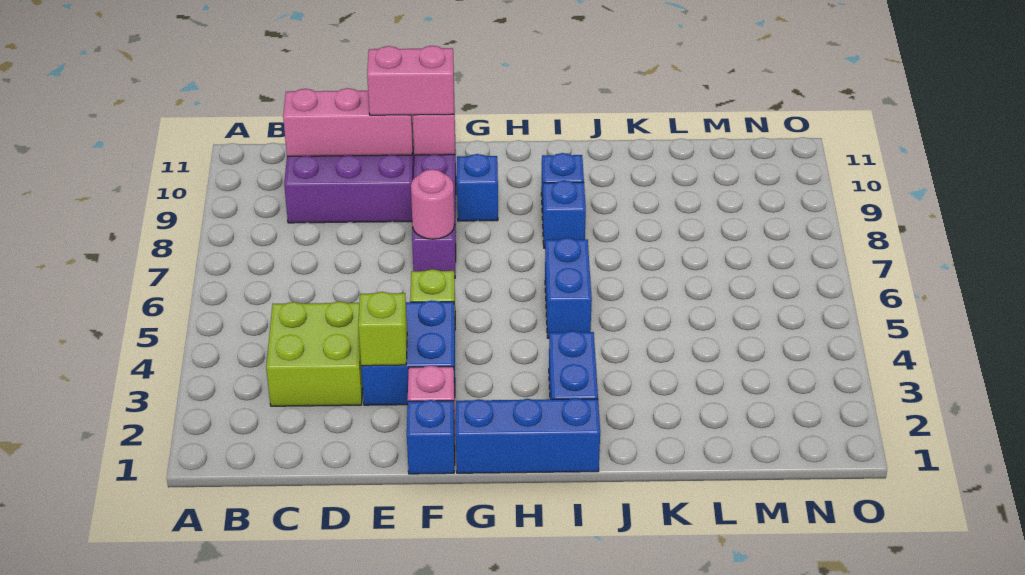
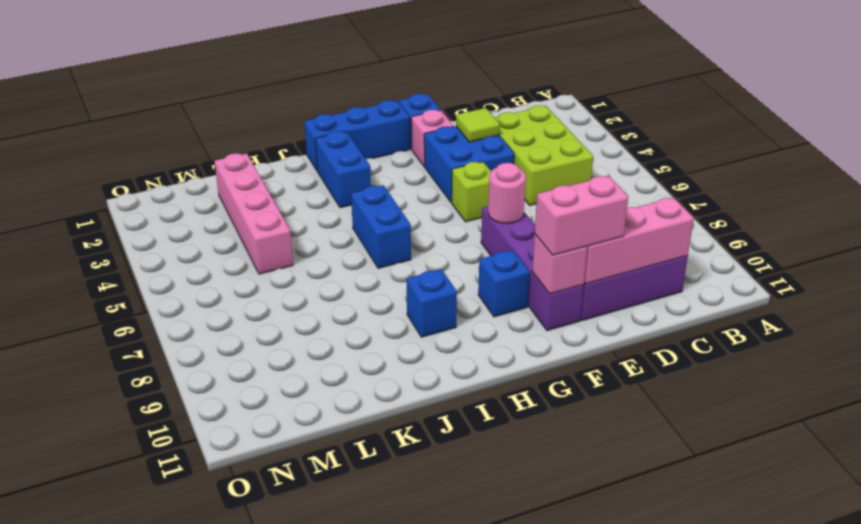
lime 2x2 brick [266,301,363,406] -> lime 2x3 brick [494,105,593,205]
lime 1x1 brick [358,292,407,366] -> lime 1x1 tile [456,108,500,142]
blue 1x1 brick [542,180,586,248] -> none
none -> pink 1x4 brick [215,153,293,274]

